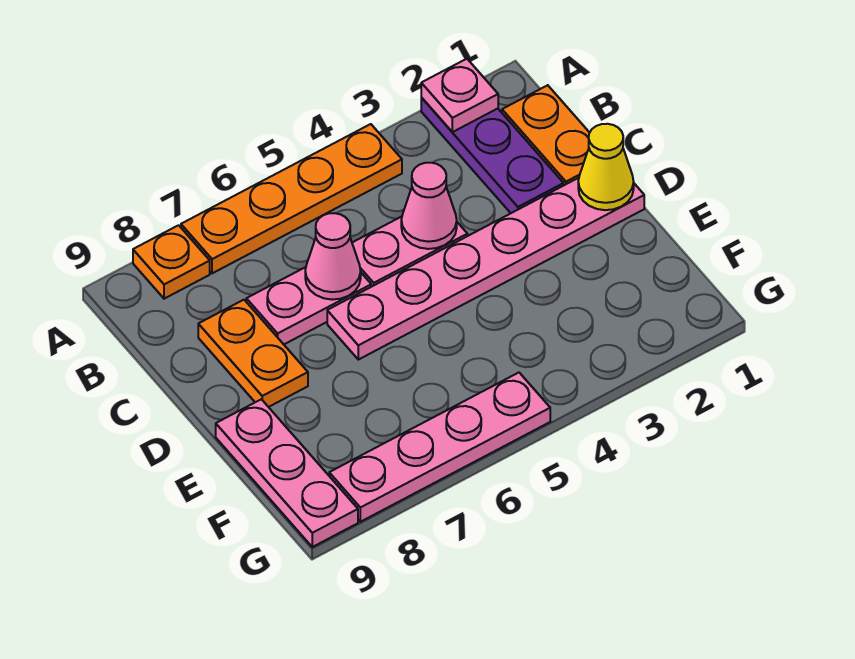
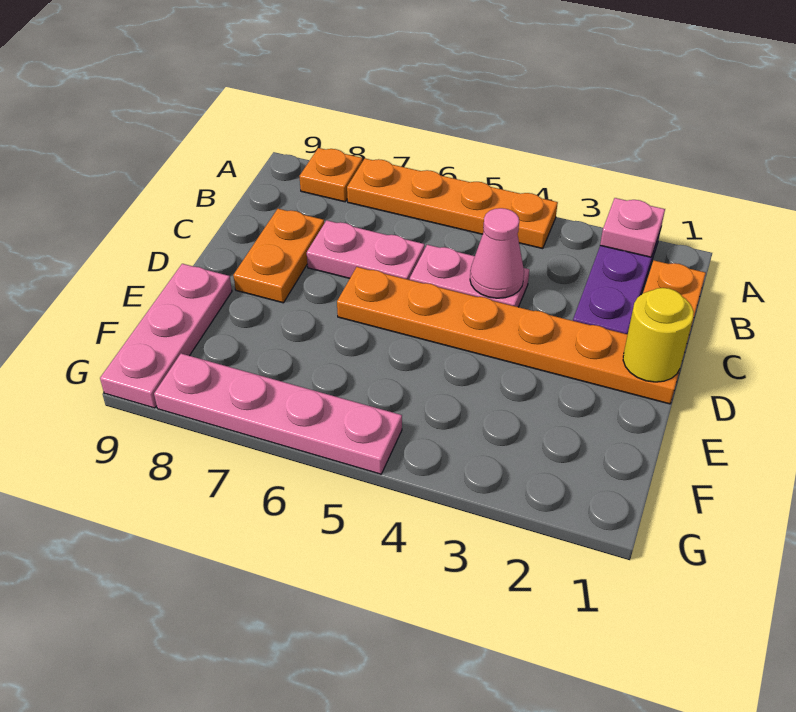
pink 1x1 cone [305,213,361,300] -> none
pink 1x6 plate [327,178,644,360] -> orange 1x6 plate [337,267,679,404]
yellow 1x1 cone [578,124,634,210] -> yellow 1x1 round brick [623,288,694,382]

